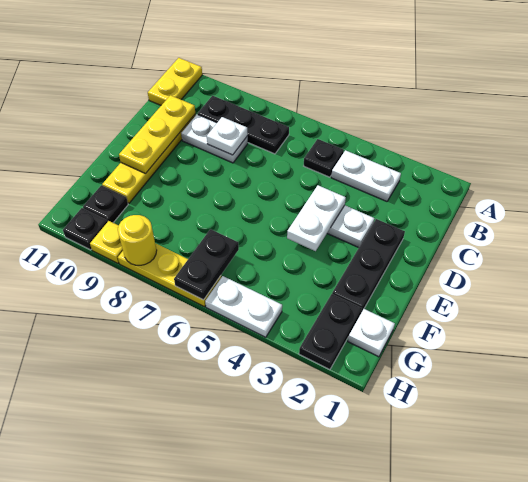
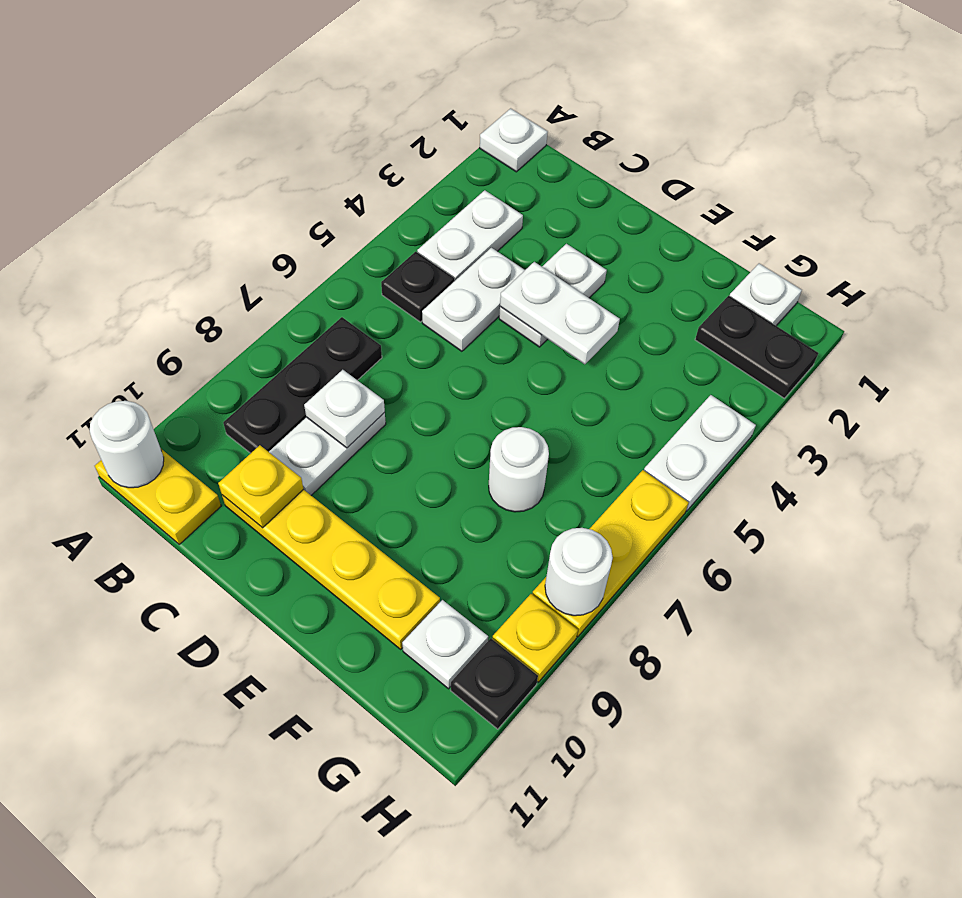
none -> white 1x1 plate [480,108,548,172]
none -> white 1x1 round brick [90,401,164,488]
none -> white 1x2 plate [422,248,525,351]
yellow 1x3 plate [119,95,195,174] -> yellow 1x1 plate [218,445,303,528]
black 1x3 plate [332,219,405,312] -> none
none -> white 1x1 round brick [489,427,549,512]
black 1x2 plate [174,229,239,300] -> none
black 1x1 plate [83,185,128,223] -> white 1x1 plate [402,600,488,689]
yellow 1x1 round brick [118,215,157,265] -> white 1x1 round brick [545,528,613,616]

